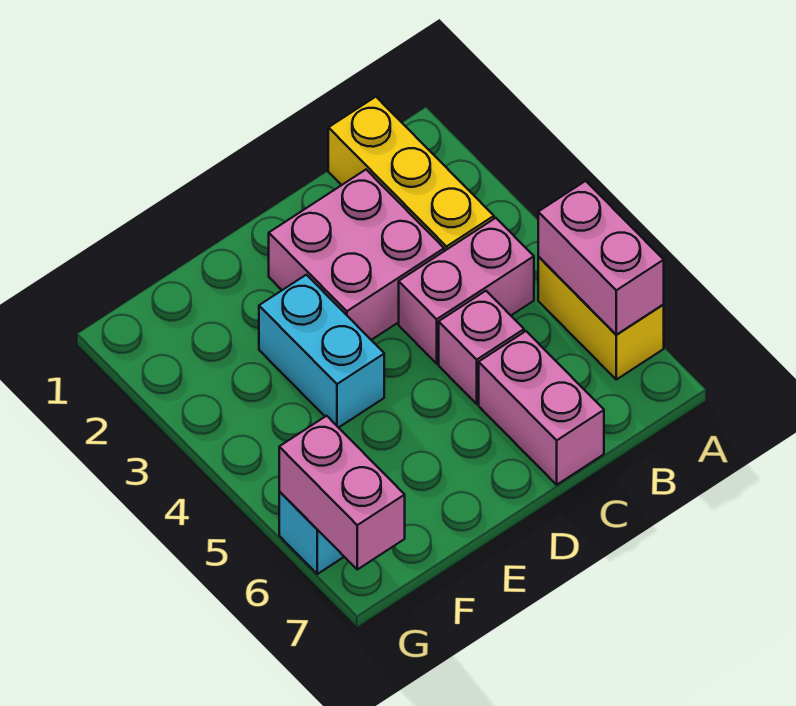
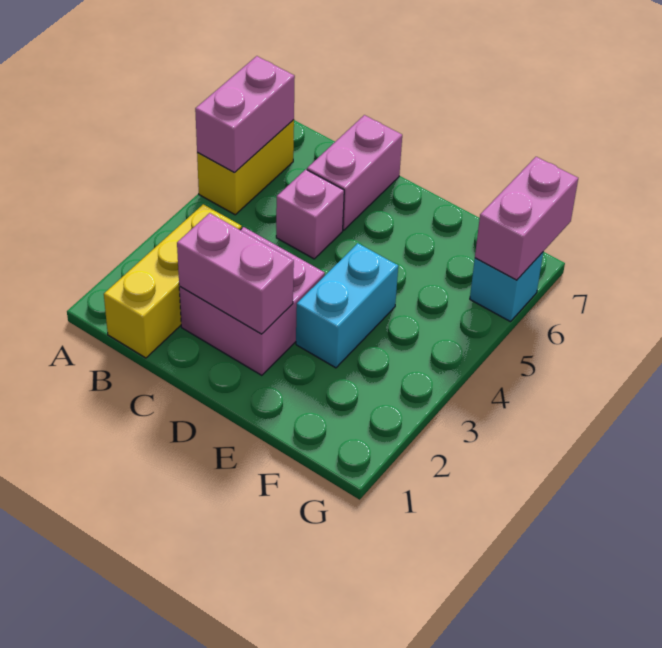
pink 1x2 brick [399,218,534,363] -> pink 1x2 brick moved to [177,213,294,334]

